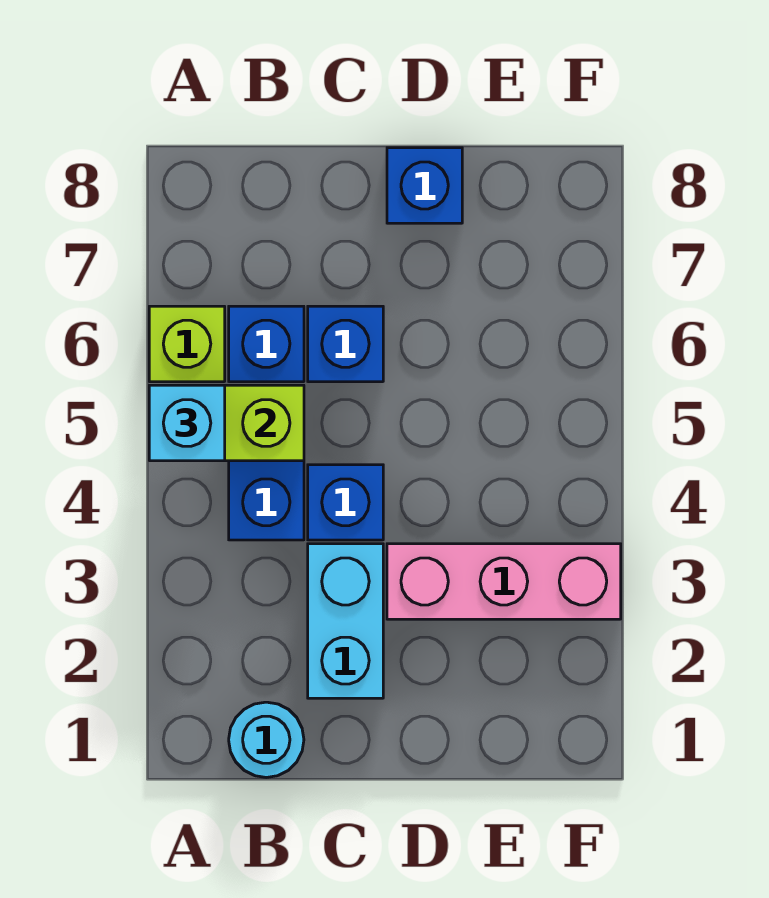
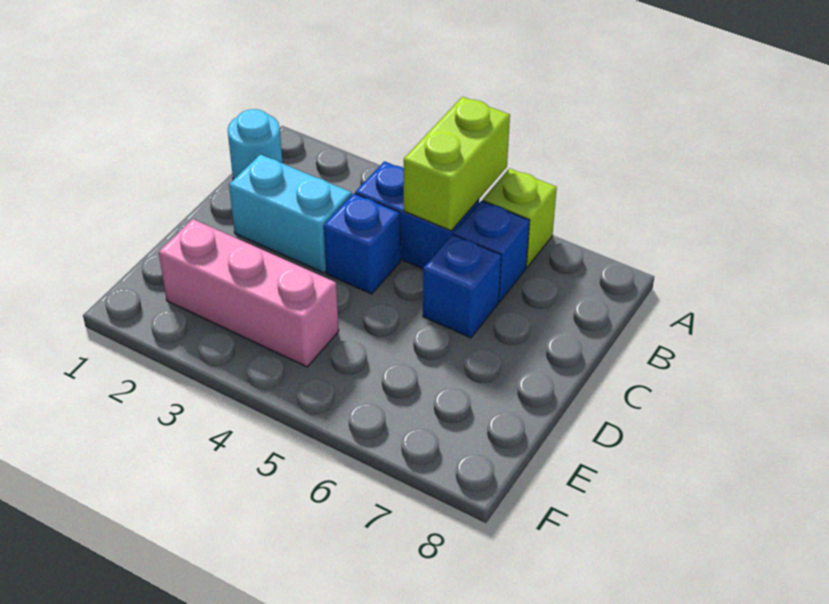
cyan 1x1 brick [149,385,225,461] -> none
pink 1x3 brick [387,544,621,619] -> pink 1x3 brick turned to [159,219,339,367]
blue 1x1 brick [387,148,462,223] -> none

